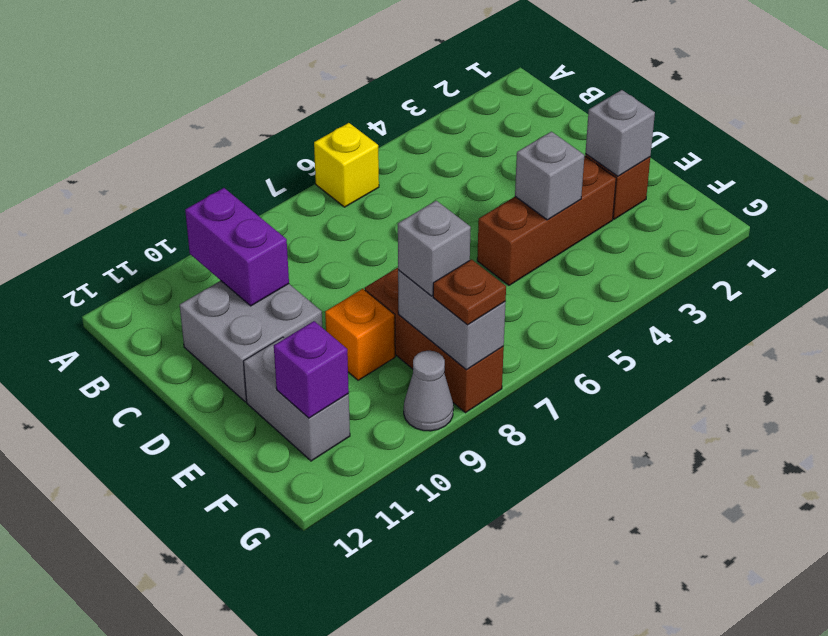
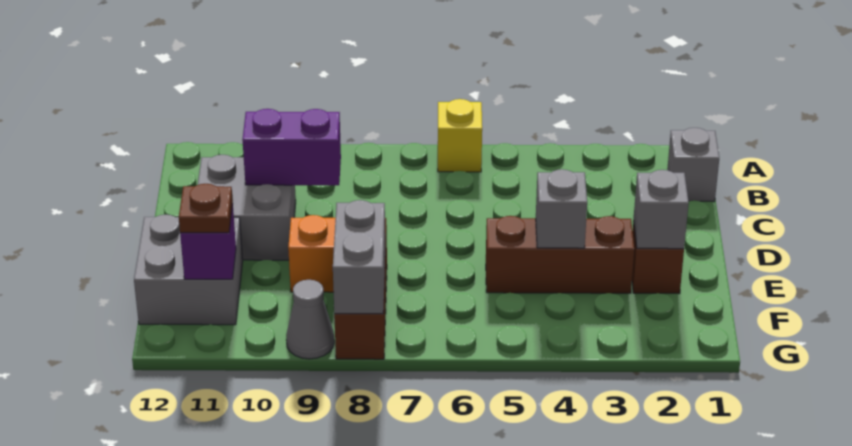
purple 1x2 brick [185,188,289,306] -> purple 1x2 brick turned to [242,109,341,185]
grey 1x2 brick [243,337,350,461] -> grey 2x2 brick [134,215,243,325]
grey 1x1 brick [398,201,471,296] -> grey 1x1 brick moved to [667,128,719,202]
brown 1x1 plate [433,259,506,325] -> brown 1x1 plate moved to [179,184,233,233]

